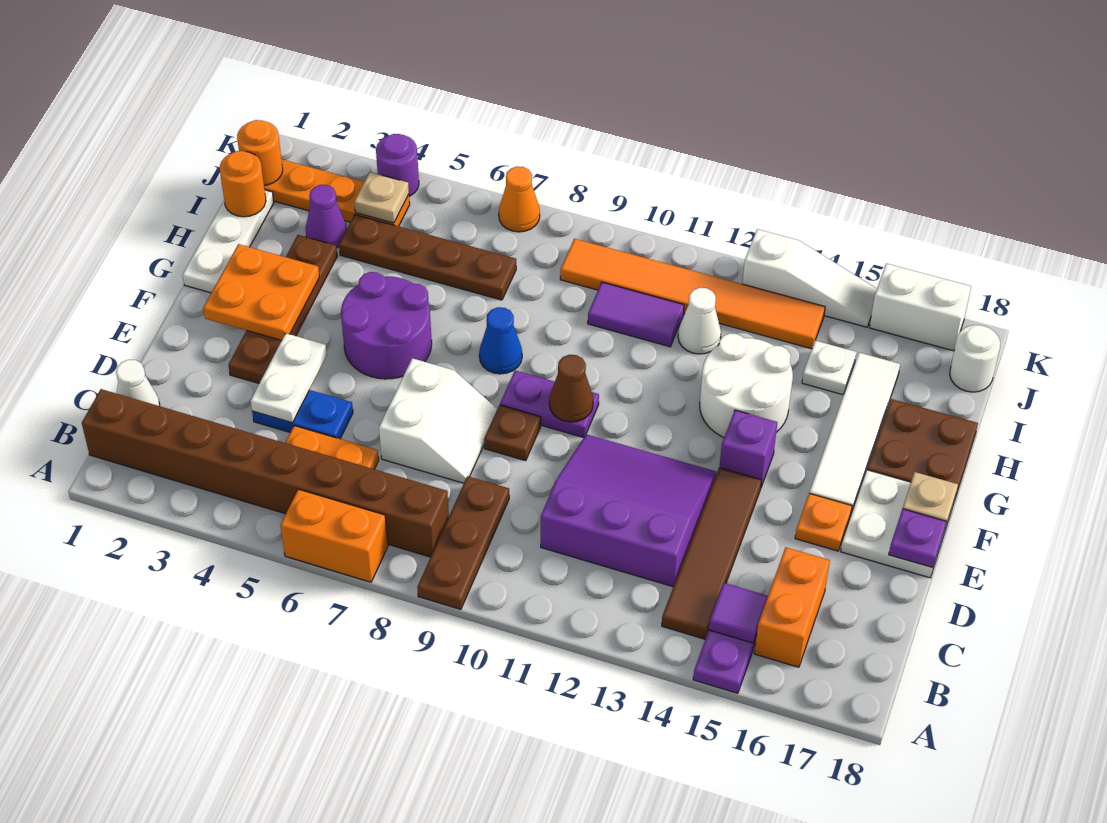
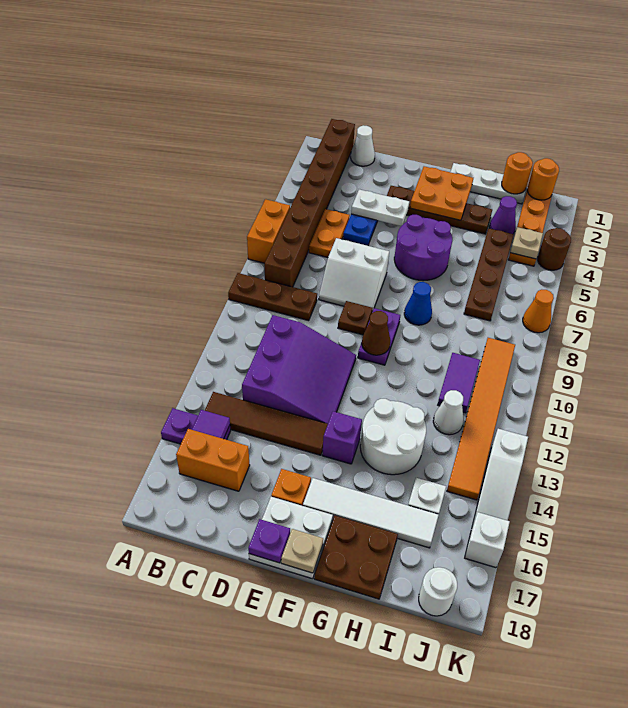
purple 1x1 round brick [376,134,419,196] -> brown 1x1 round brick [538,228,571,270]
white 1x2 brick [869,264,971,351] -> white 1x1 brick [465,512,510,568]

